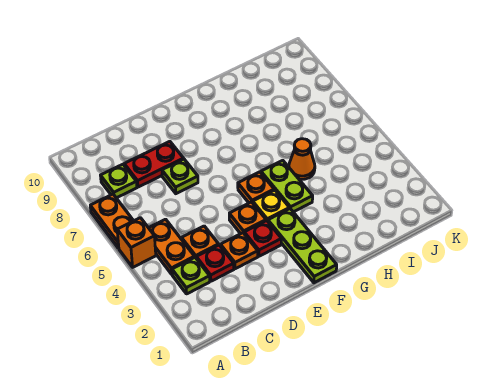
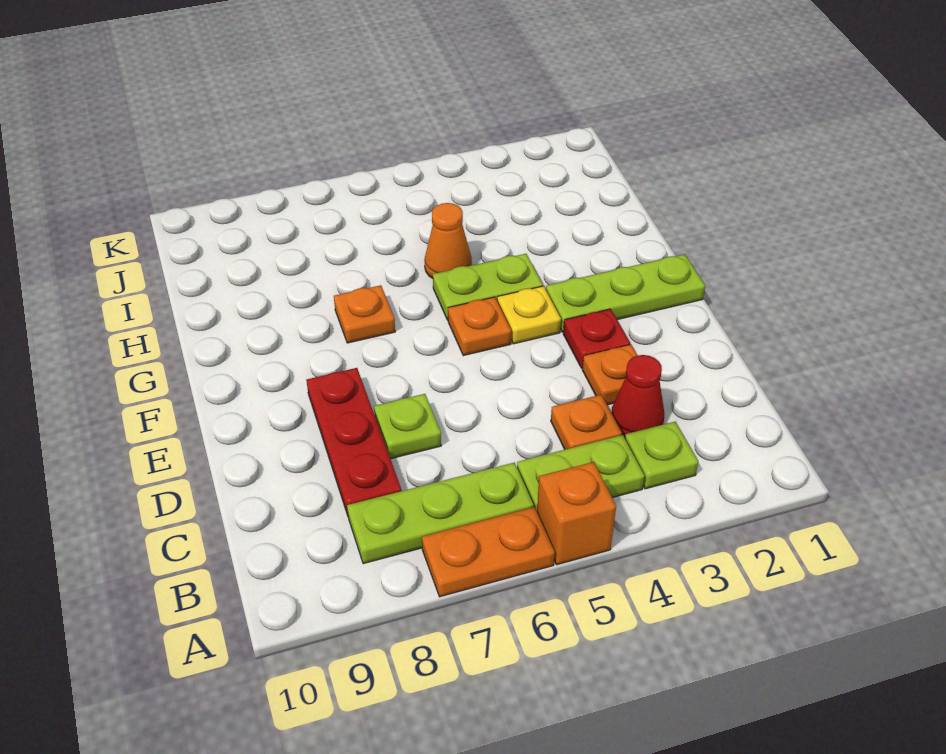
orange 1x2 plate [149,219,195,274] -> lime 1x2 plate [517,435,644,511]
lime 1x1 plate [101,164,137,198] -> lime 1x3 plate [347,463,534,564]
red 1x1 plate [196,245,234,281] -> red 1x1 cone [611,355,664,438]
red 1x2 plate [124,141,184,187] -> red 1x3 plate [306,368,401,515]
orange 1x1 plate [229,202,266,234] -> orange 1x1 plate moved to [334,285,395,343]

